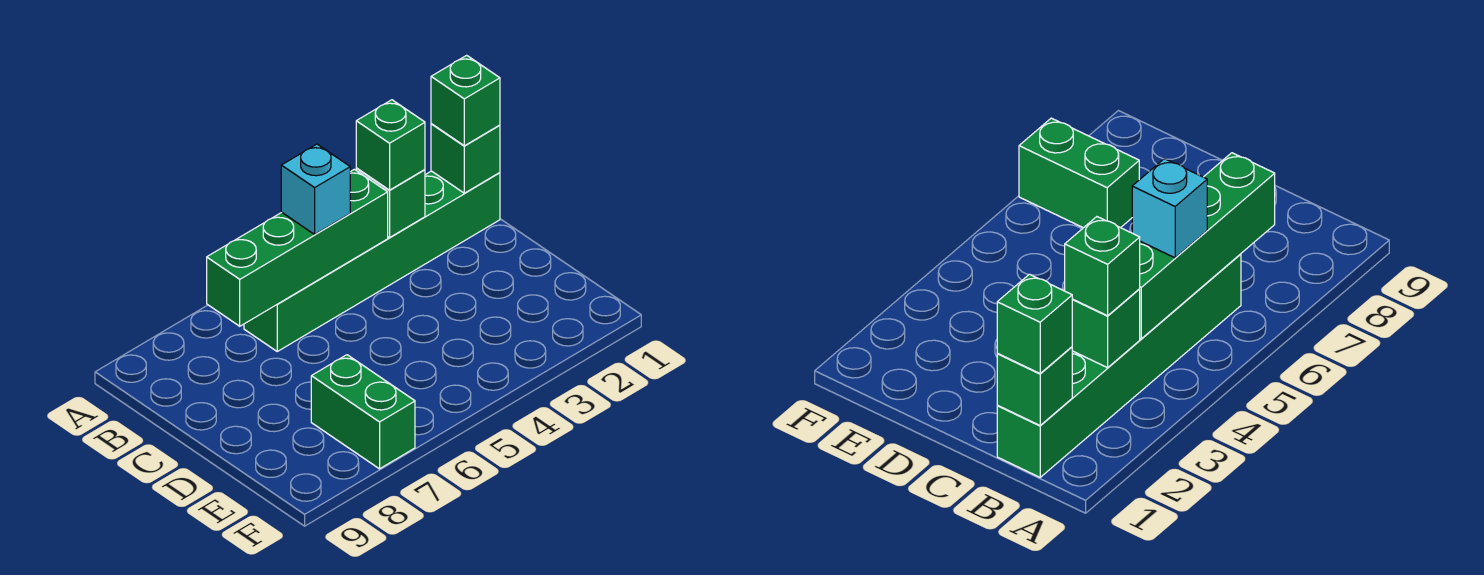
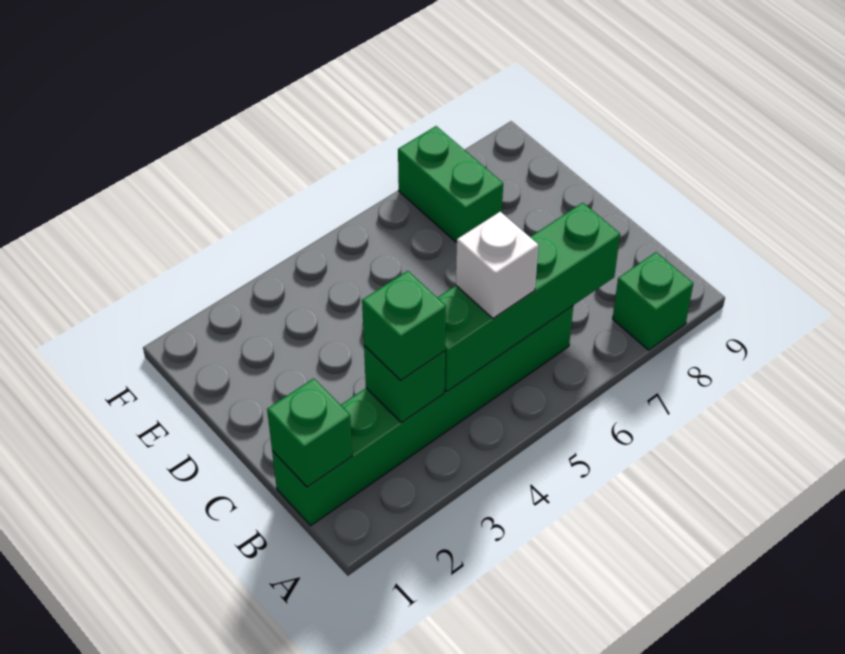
green 1x1 brick [431,55,500,146] -> green 1x1 brick moved to [613,252,693,350]
cyan 1x1 brick [281,144,350,234] -> white 1x1 brick [456,212,539,318]

